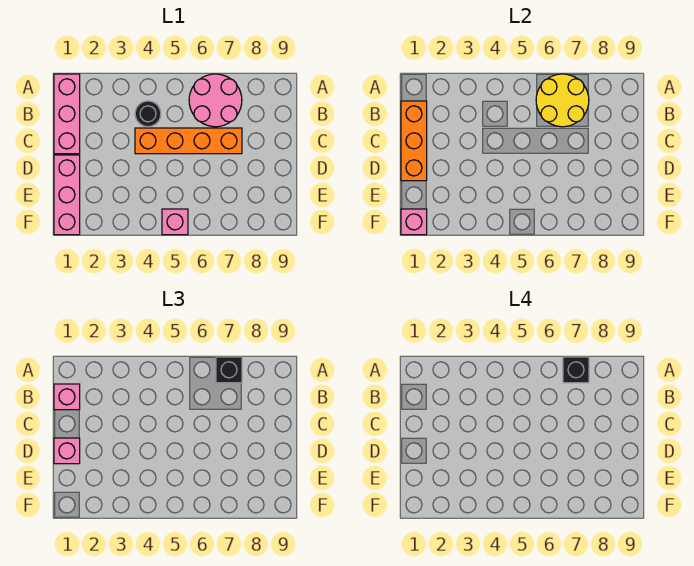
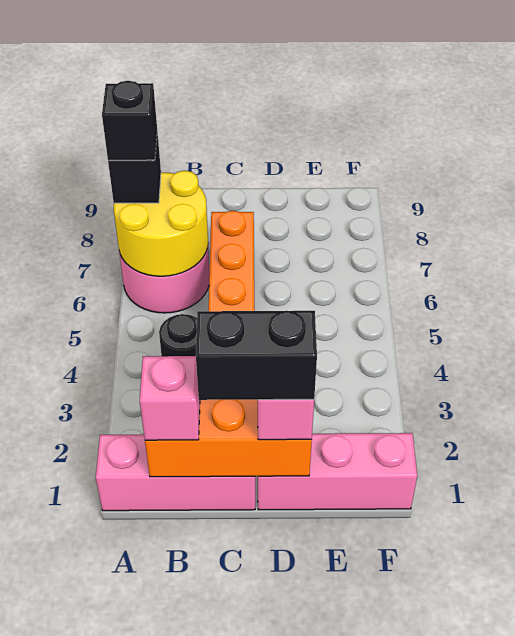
none -> black 1x2 brick [196,311,317,400]
pink 1x1 brick [401,209,427,235] -> none
pink 1x1 brick [162,209,188,235] -> none

